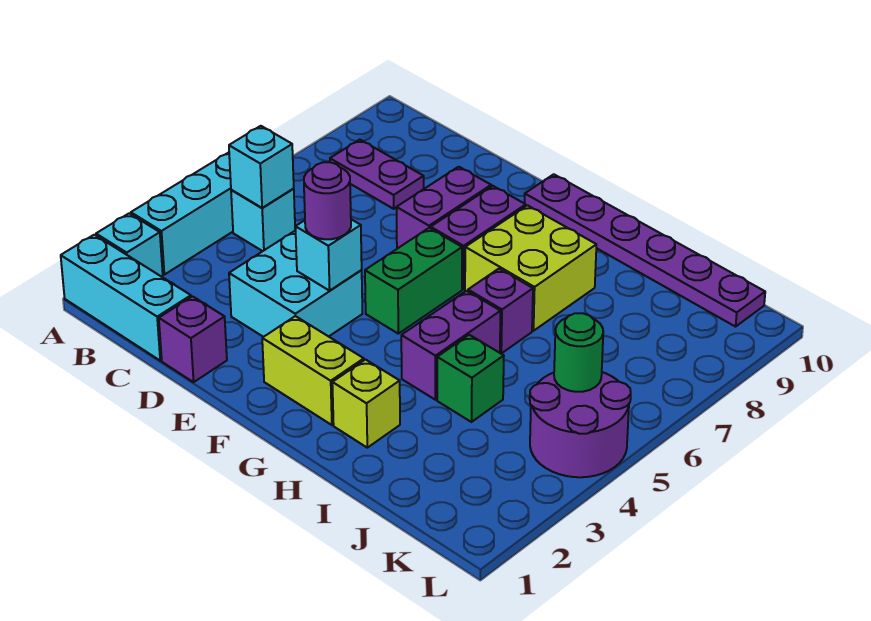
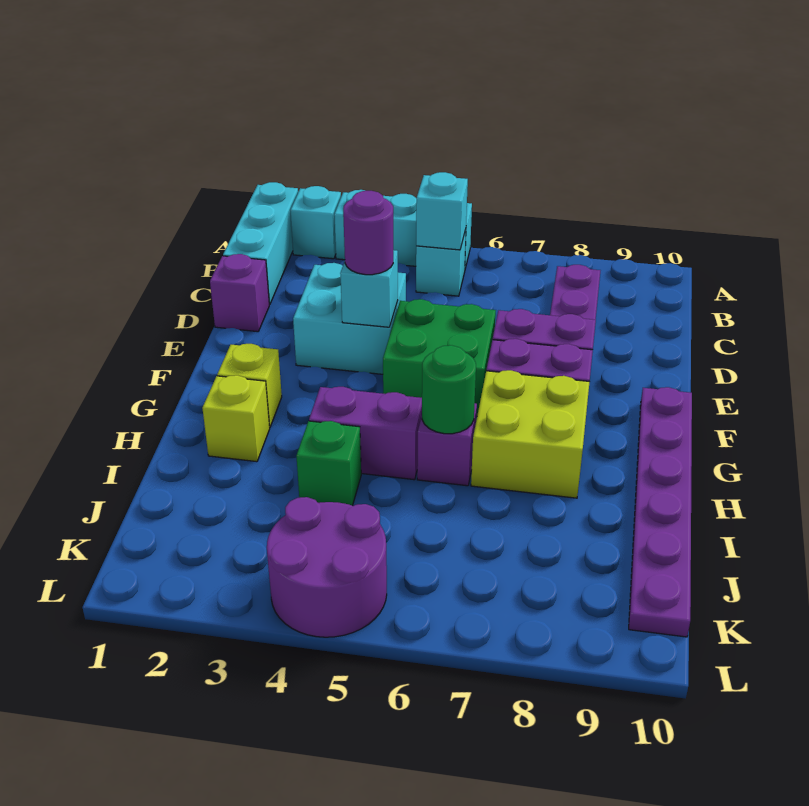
lime 1x2 brick [262,316,364,425] -> lime 1x1 brick [217,344,282,428]
green 1x2 brick [365,228,462,334] -> green 2x2 brick [383,299,496,415]
green 1x1 round brick [554,313,603,392] -> green 1x1 round brick moved to [422,345,476,434]

